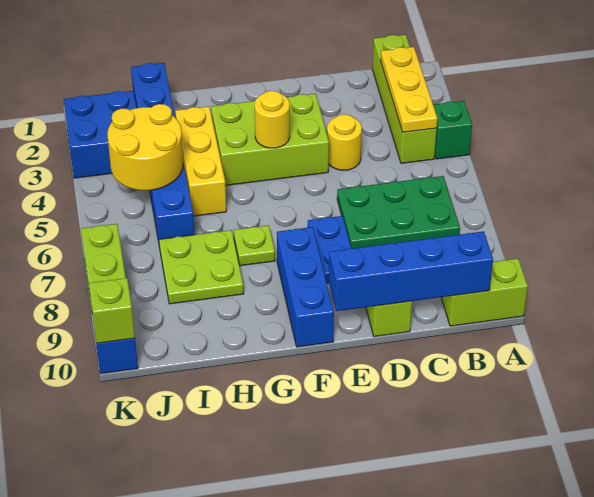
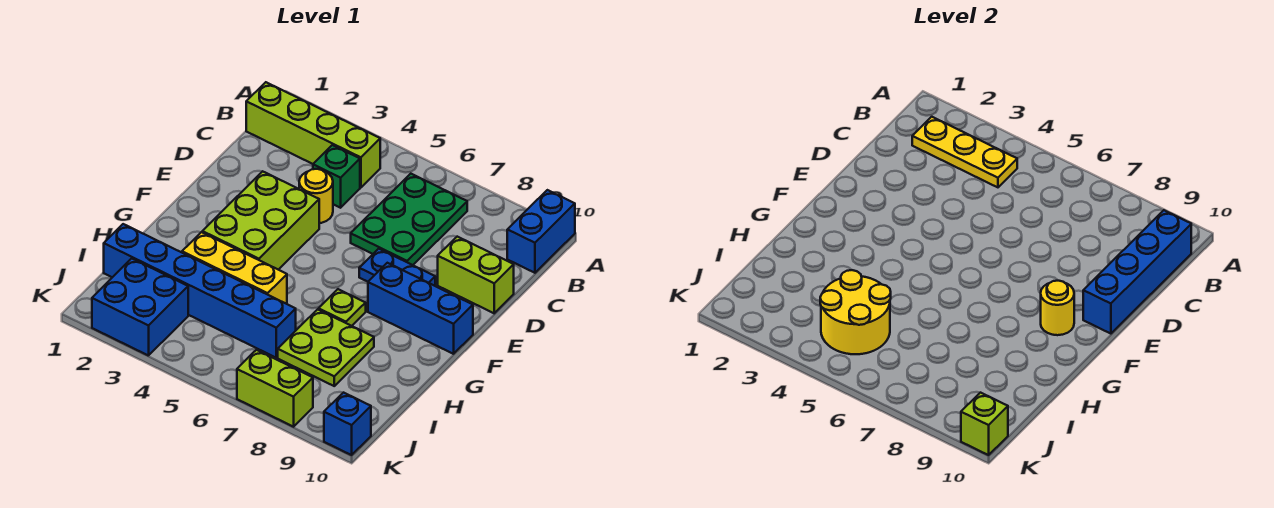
green 1x1 brick [433,101,472,159] -> green 1x1 brick moved to [313,145,360,208]
lime 1x2 brick [442,258,528,326] -> blue 1x2 brick [507,190,575,273]
yellow 1x1 round brick [255,91,290,148] -> yellow 1x1 round brick moved to [1041,281,1074,335]

